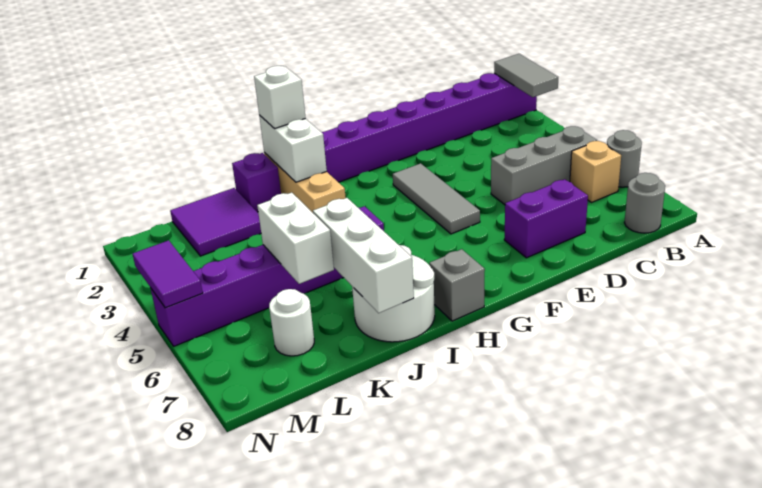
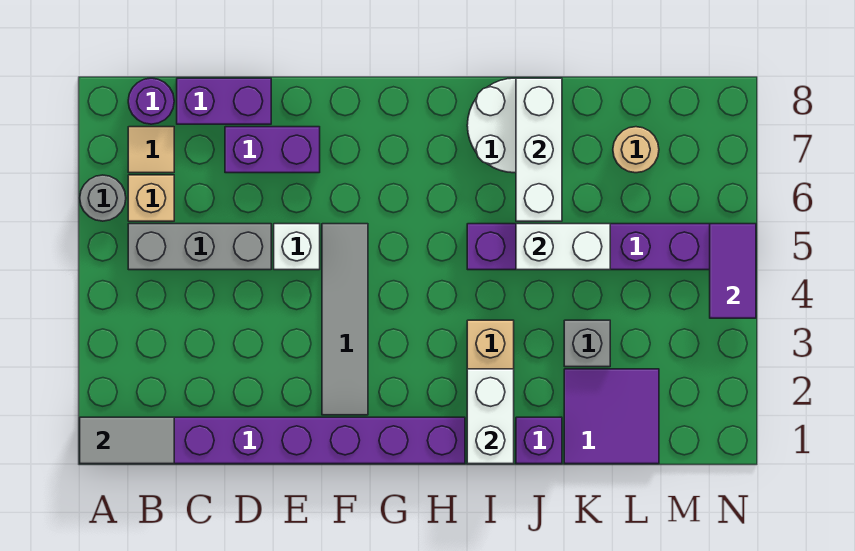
grey 1x2 tile [494,54,558,97] -> grey 1x2 tile turned to [80,417,174,464]
none -> tan 1x1 tile [128,127,174,173]
grey 1x1 round brick [624,173,665,233] -> purple 1x1 round brick [128,78,174,124]
none -> purple 1x2 brick [177,78,271,124]
grey 1x3 tile [393,163,480,234] -> grey 1x4 tile [322,224,368,415]
grey 1x1 brick [429,249,485,321] -> grey 1x1 brick moved to [564,320,610,367]
white 1x1 brick [254,66,306,129] -> white 1x1 brick moved to [274,224,320,270]
white 1x2 brick [257,193,334,284] -> white 1x2 brick turned to [516,224,610,270]
white 1x1 round brick [269,289,314,356] -> tan 1x1 round brick [613,127,659,173]

